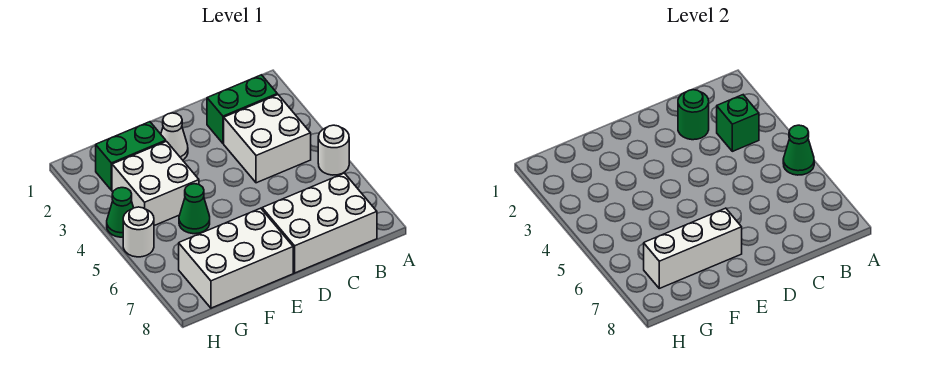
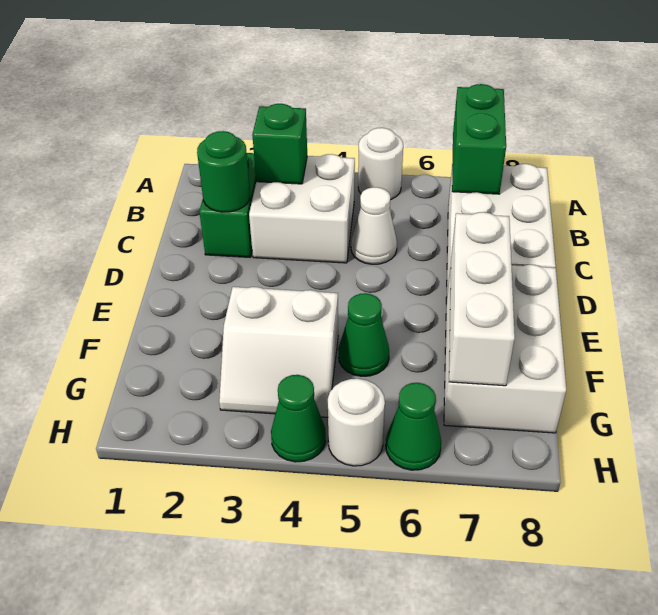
green 1x1 cone [783,125,814,175] -> green 1x1 cone moved to [386,383,441,470]
white 1x1 cone [161,113,188,160] -> white 1x1 cone moved to [351,187,397,264]
green 1x2 brick [96,122,166,190] -> green 1x2 brick moved to [452,84,506,194]
white 2x2 brick [112,141,199,226] -> white 2x2 slope [219,287,338,417]

